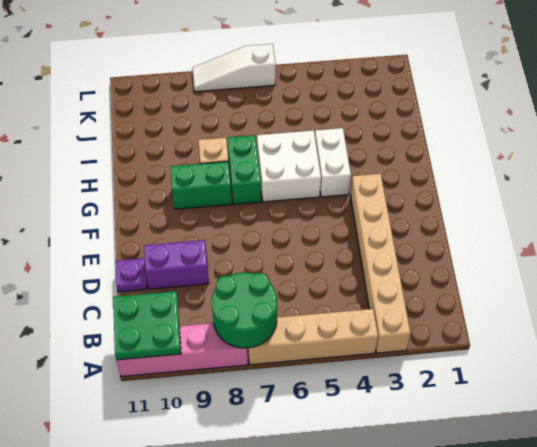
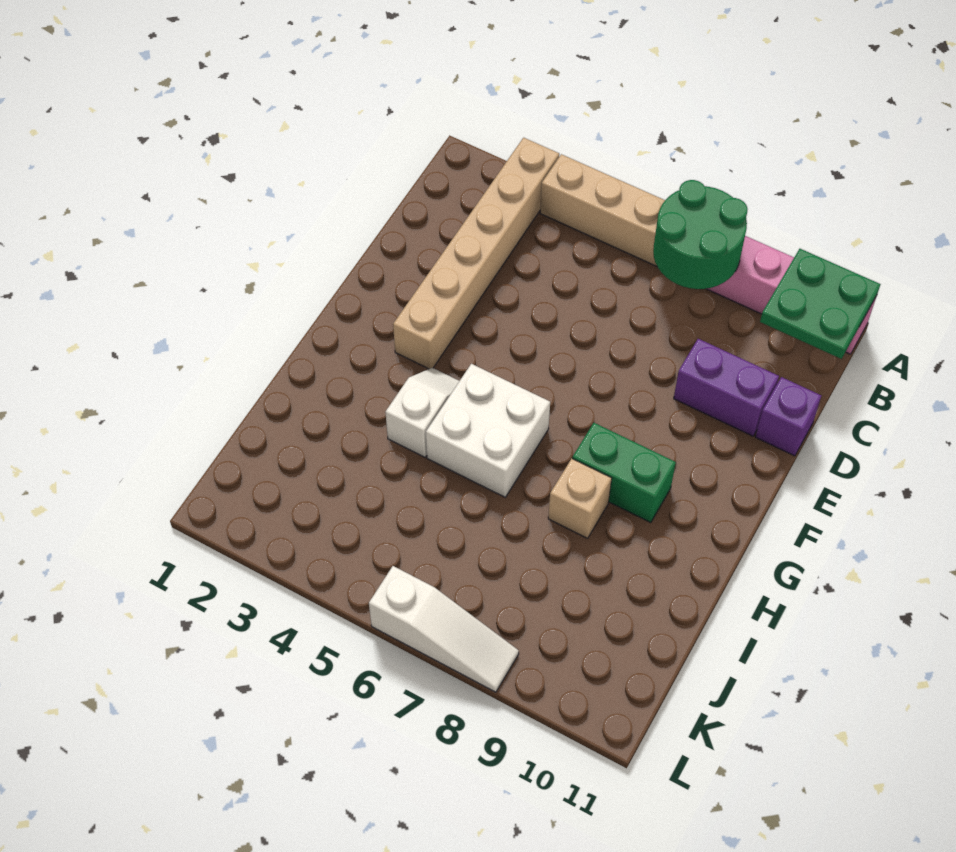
purple 1x1 plate [116,258,147,292] -> purple 1x1 brick [756,377,821,456]
white 1x2 brick [315,128,351,197] -> white 1x2 slope [385,368,459,457]
green 1x2 brick [228,135,261,204] -> none

